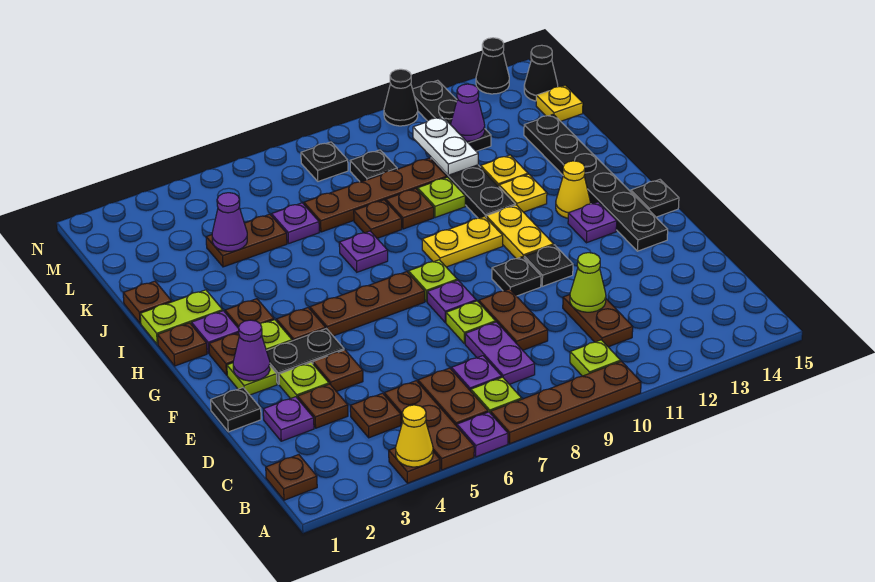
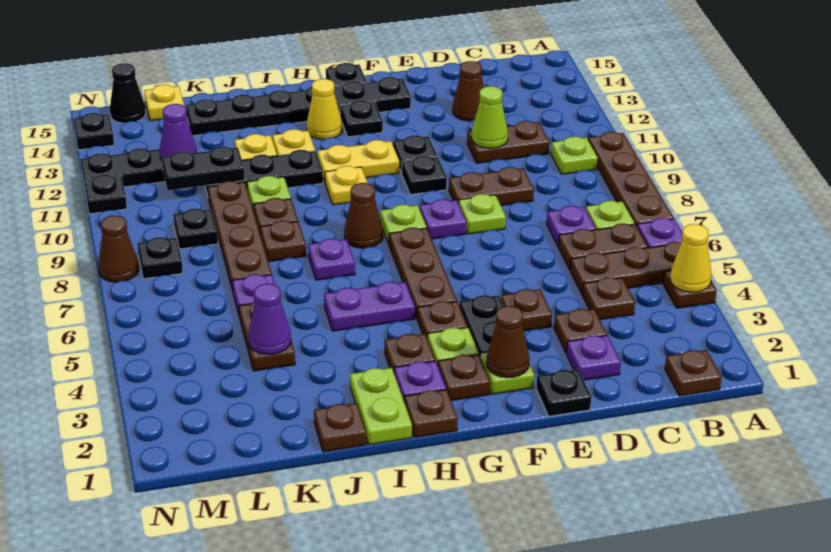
purple 1x2 plate [465,322,535,384] -> purple 1x2 plate moved to [324,282,415,331]
none -> brown 1x1 cone [453,61,484,121]
lime 1x1 plate [279,362,329,399] -> none
purple 1x1 cone [233,320,270,381] -> brown 1x1 cone [486,306,529,378]
purple 1x1 plate [568,202,617,243] -> black 1x1 plate [340,100,383,137]
none -> brown 1x1 cone [344,183,383,248]
yellow 1x2 plate [422,216,503,267] -> yellow 1x1 plate [325,166,368,205]
white 1x2 plate [413,117,478,175] -> black 1x2 plate [162,146,245,190]
none -> brown 1x1 cone [98,215,139,282]
black 1x1 cone [384,69,418,126] -> black 1x1 plate [84,175,127,214]
black 1x1 cone [476,38,509,94] -> black 1x1 plate [73,113,114,150]

